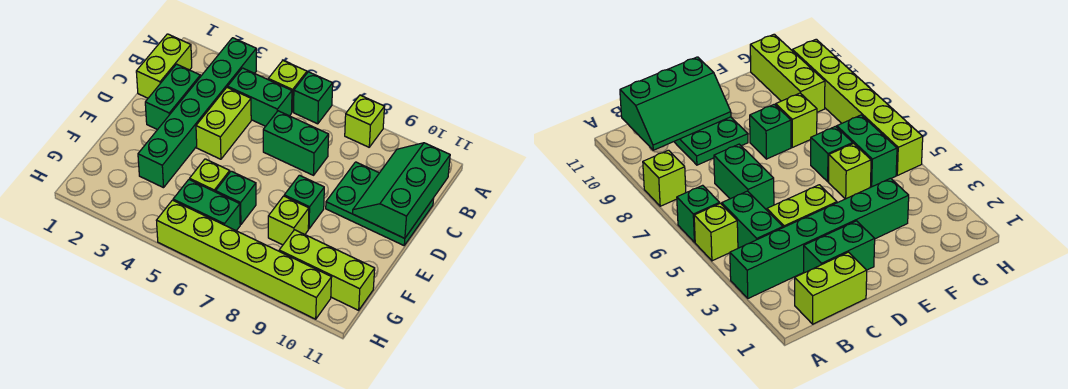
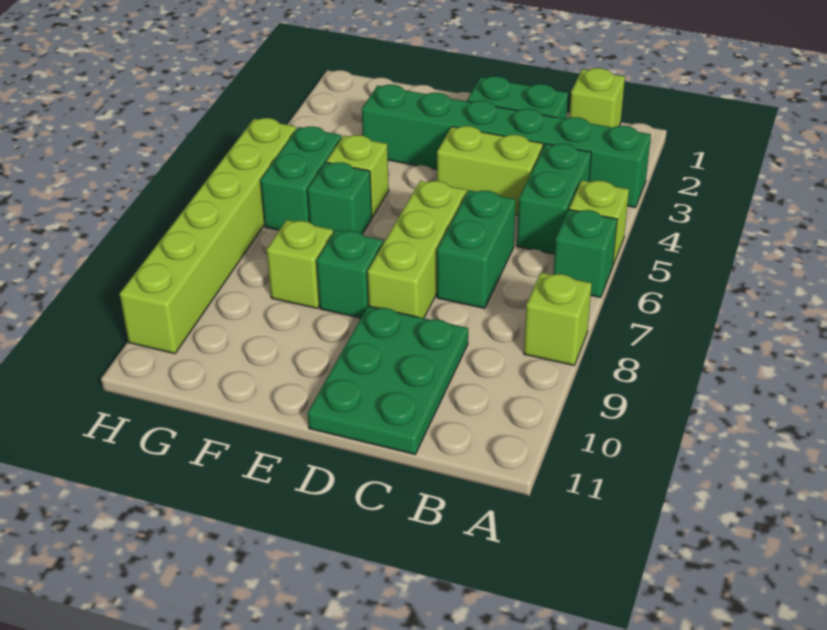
lime 1x2 brick [136,34,192,98] -> lime 1x1 brick [569,68,625,128]
green 2x3 slope [353,143,450,238] -> none
lime 1x3 brick [279,230,375,310] -> lime 1x3 brick moved to [367,181,466,318]

